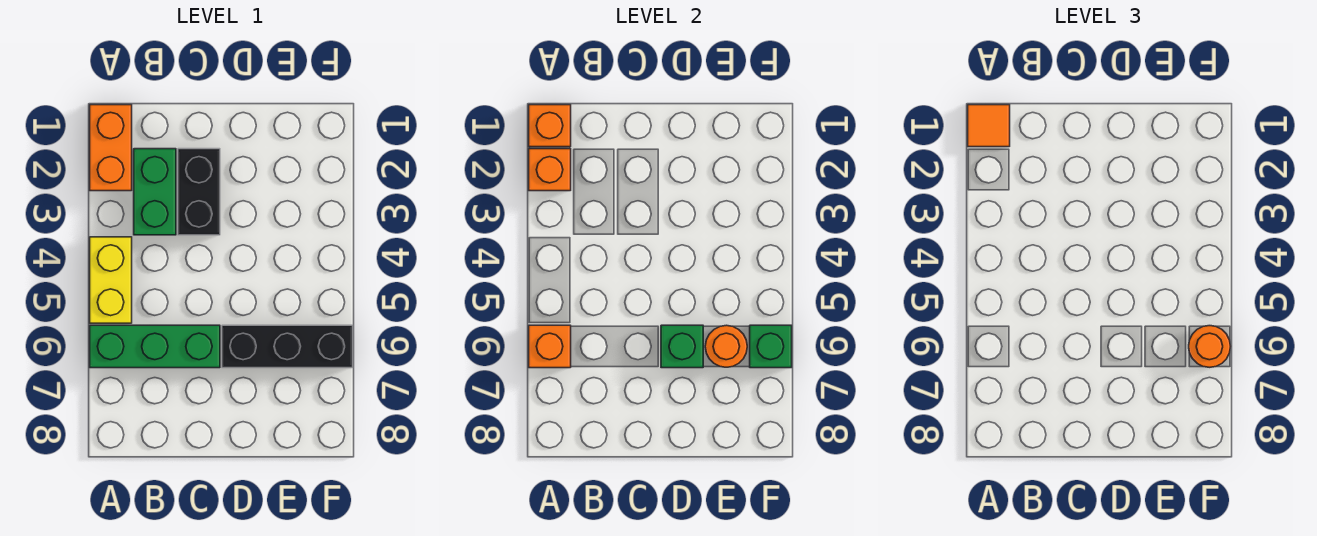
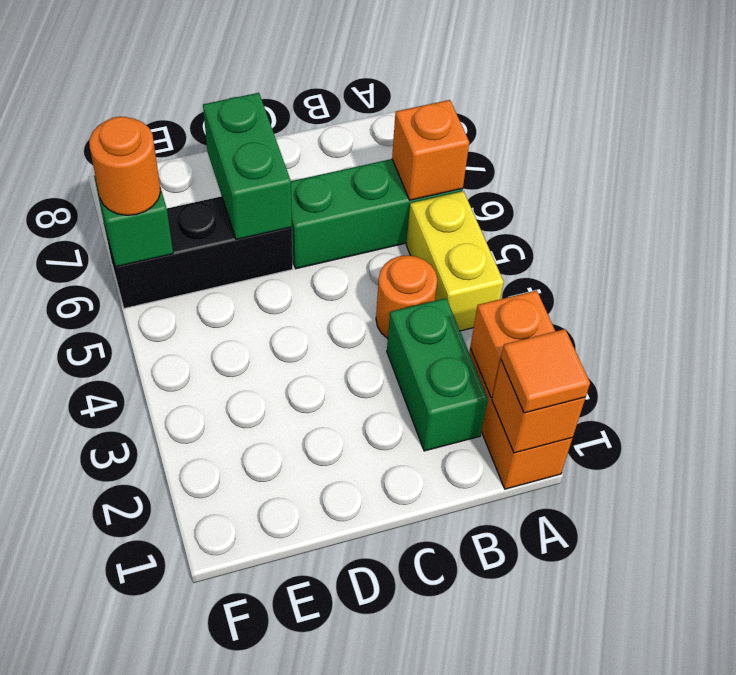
black 1x2 brick [178,149,220,235] -> none
green 1x1 brick [661,325,703,368] -> green 1x2 brick [203,93,292,240]
orange 1x1 round brick [705,325,747,367] -> orange 1x1 round brick moved to [376,255,437,339]

